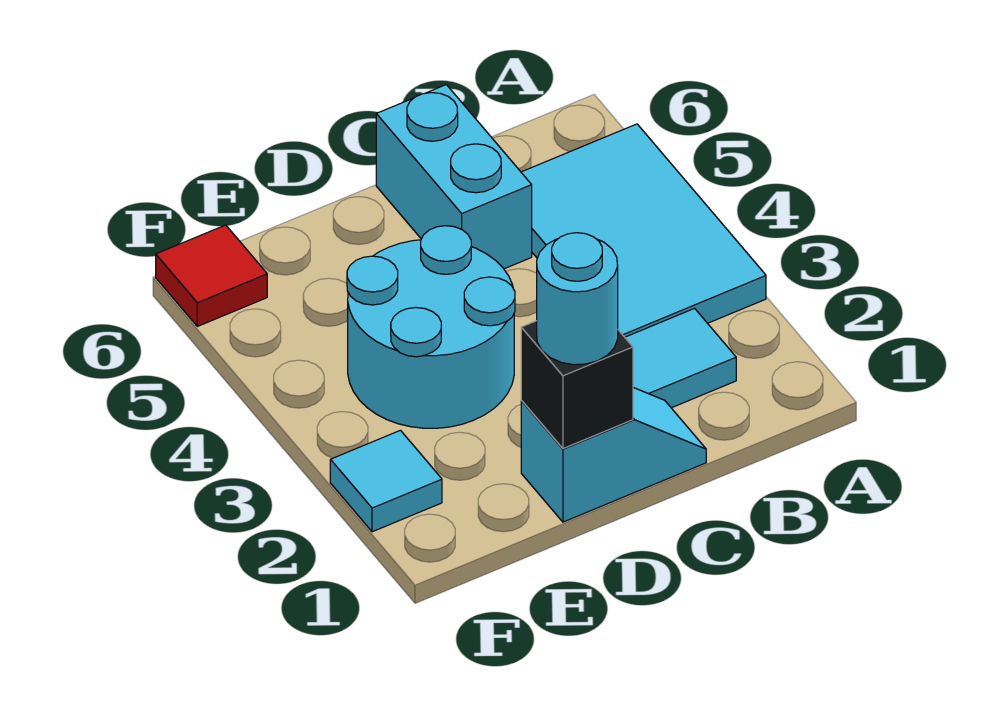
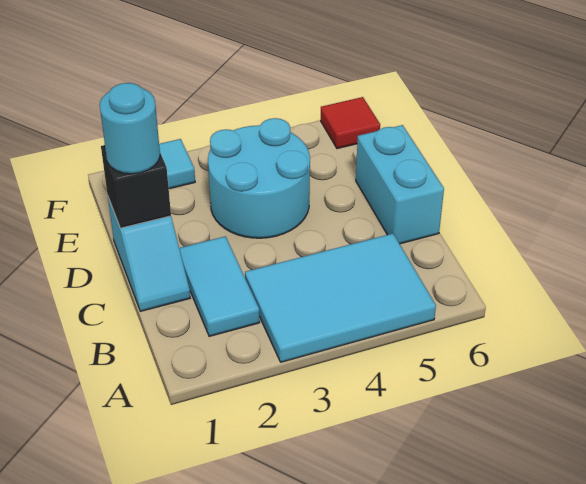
cyan 1x2 brick [376,85,532,269] -> cyan 1x2 brick turned to [356,125,444,244]

